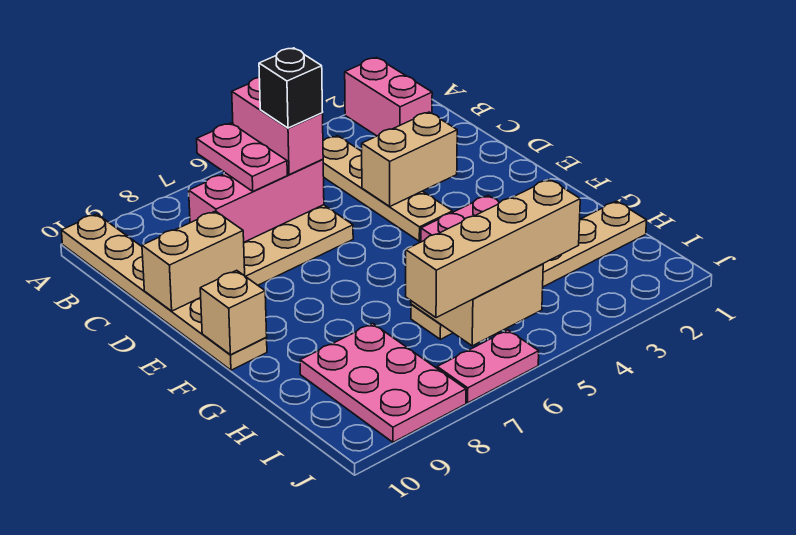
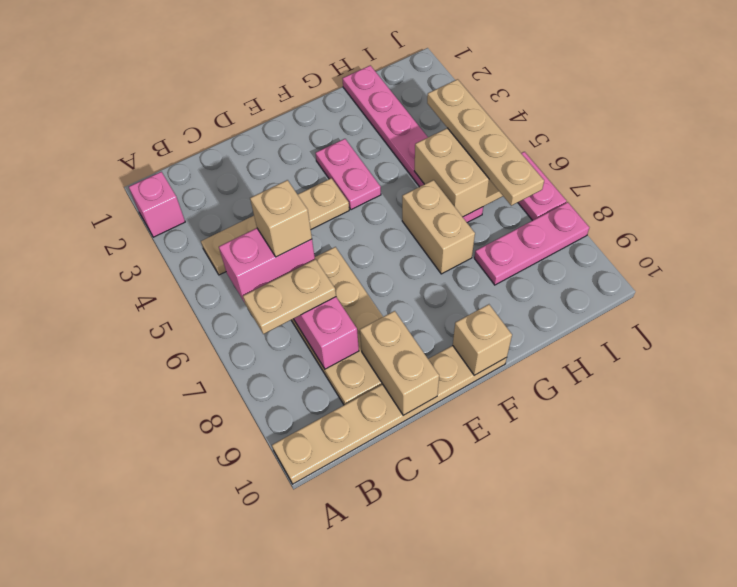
pink 1x2 brick [345,58,432,136] -> pink 1x1 brick [129,172,185,237]
pink 1x2 plate [197,123,287,192] -> tan 1x2 plate [243,259,336,334]
black 1x1 brick [259,48,323,128] -> tan 1x1 brick [250,180,312,257]
tan 1x2 brick [362,112,457,207] -> tan 1x2 brick moved to [402,180,475,274]
tan 1x6 plate [411,201,647,339] -> pink 1x6 plate [342,65,483,223]
pink 2x3 plate [300,324,466,442] -> pink 1x3 plate [474,202,589,285]
tan 1x4 brick [406,179,580,318] -> tan 1x4 plate [427,79,544,206]

